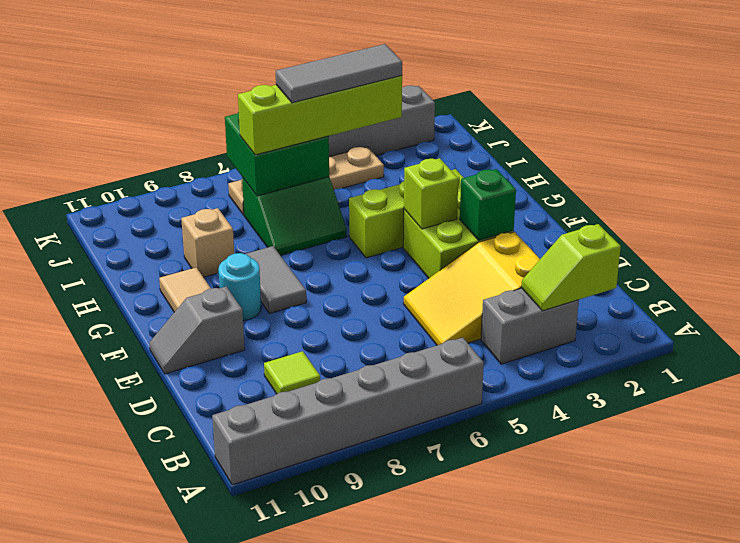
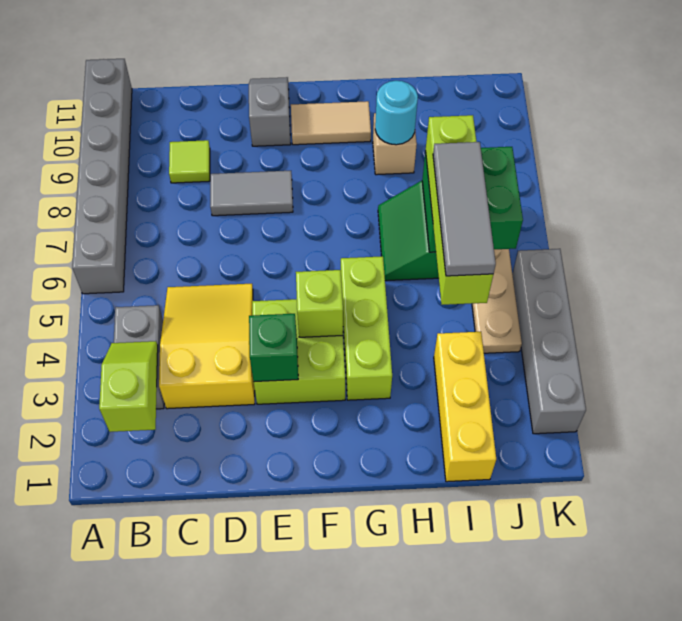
grey 1x2 tile [246,246,306,314] -> grey 1x2 tile moved to [210,171,293,216]
cyan 1x1 round brick [218,253,261,321] -> cyan 1x1 round brick moved to [375,81,418,145]
none -> yellow 1x3 brick [434,332,496,482]

